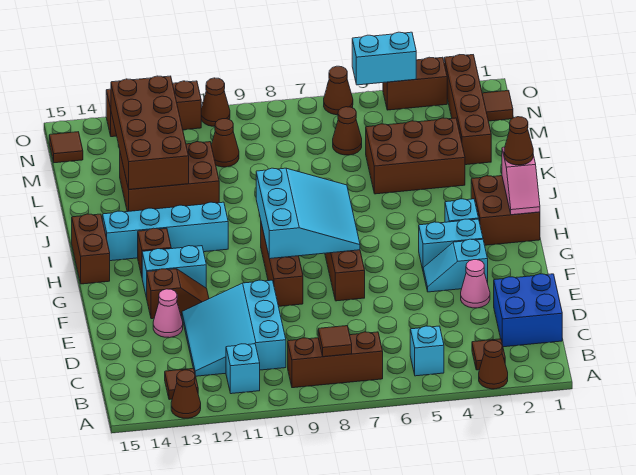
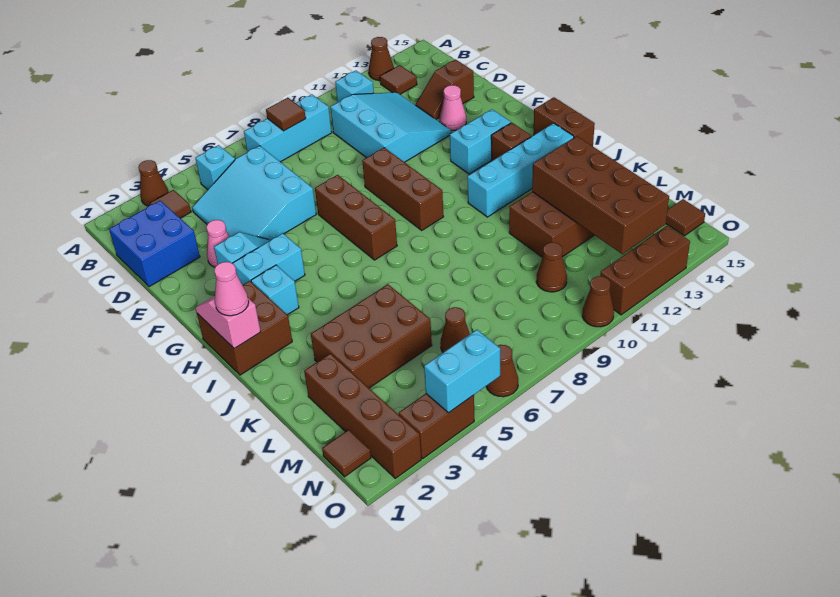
brown 1x3 brick [288,332,383,388] -> cyan 1x3 brick [244,95,332,162]
brown 1x2 slope [147,269,209,319] -> brown 1x2 slope moved to [416,60,474,119]
cyan 3x3 slope [256,168,360,259] -> cyan 3x3 slope moved to [192,146,316,241]
brown 1x1 cone [504,117,533,165] -> pink 1x1 cone [214,262,249,316]

